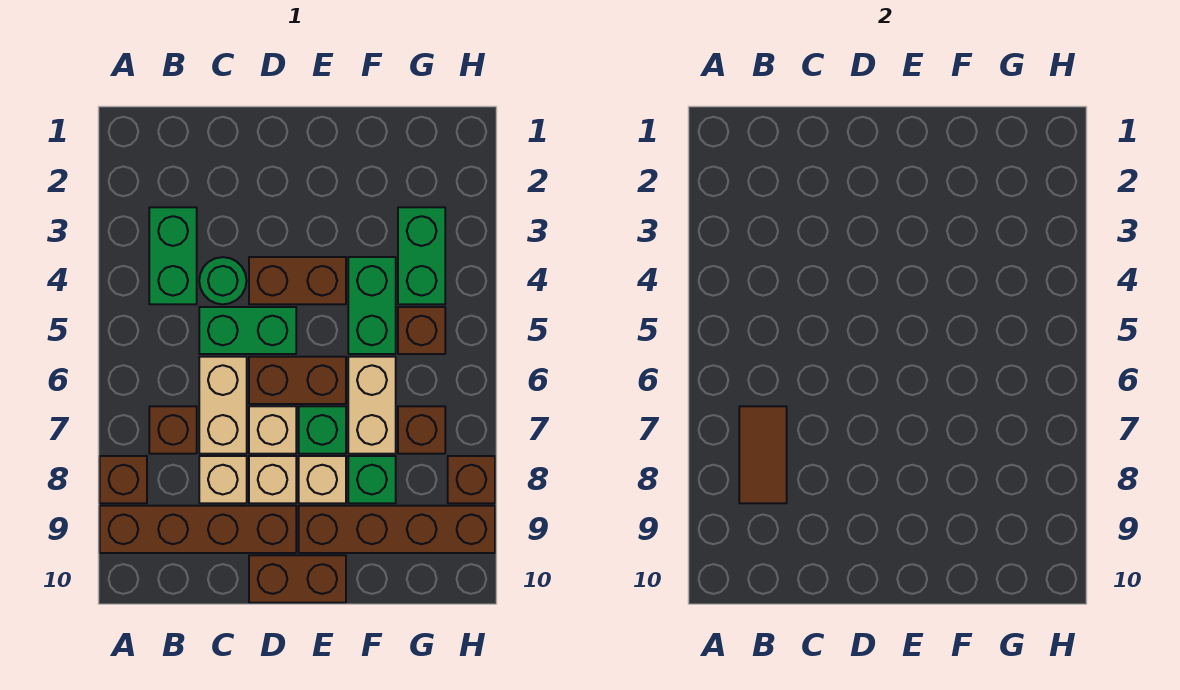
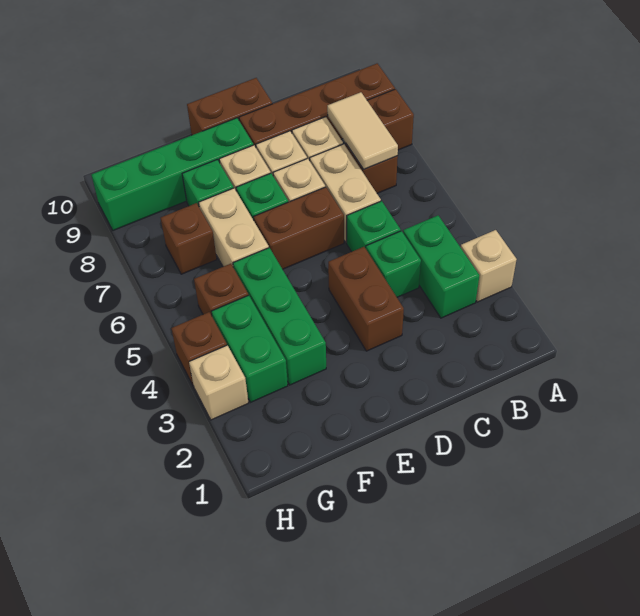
none -> tan 1x1 brick [461,230,517,302]
brown 1x2 tile [739,406,787,503] -> tan 1x2 tile [327,92,398,170]
green 1x1 round brick [199,257,246,304] -> green 1x1 brick [366,231,421,297]
green 1x2 brick [199,307,296,354] -> green 1x1 brick [347,201,401,252]
brown 1x2 brick [249,257,346,304] -> brown 1x2 brick turned to [328,247,404,351]
brown 1x4 brick [299,506,495,553] -> green 1x4 brick [91,118,253,230]
green 1x2 brick [348,257,396,354] -> green 1x3 brick [233,248,326,385]
none -> tan 1x1 brick [189,345,248,420]
brown 1x1 brick [448,456,495,503] -> brown 1x1 brick moved to [171,312,227,386]

